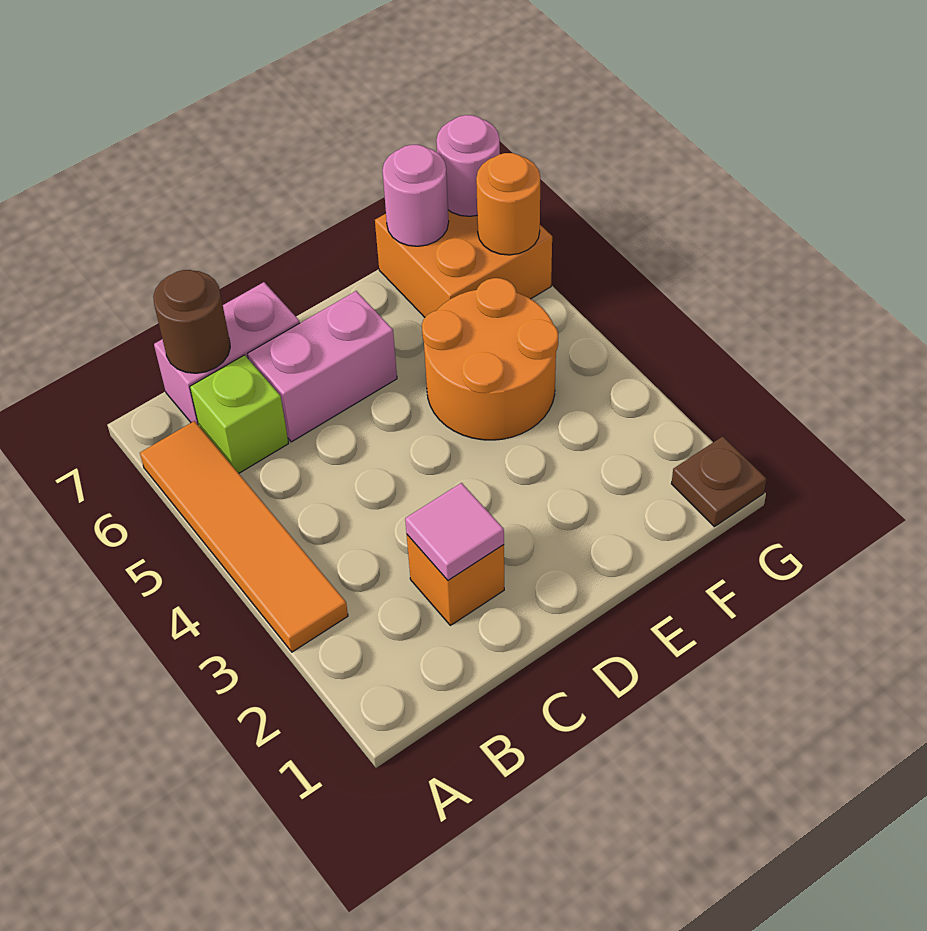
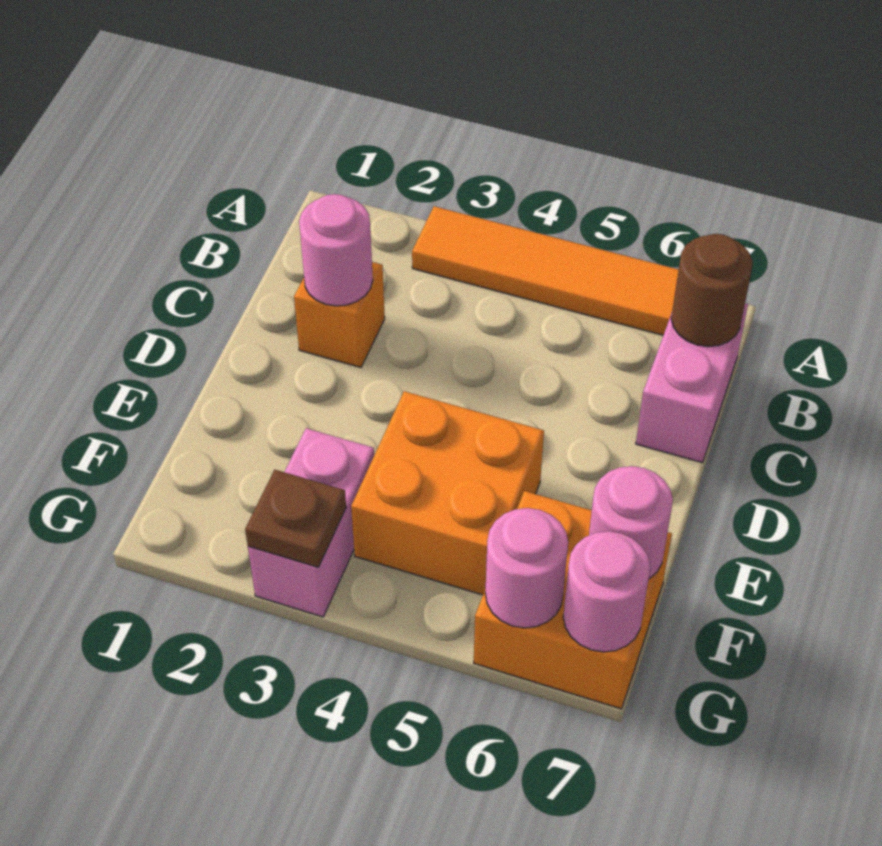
lime 1x1 brick [190,355,289,473] -> none
pink 1x1 tile [405,483,504,580] -> pink 1x1 round brick [299,194,373,306]
pink 1x2 brick [248,291,397,442] -> pink 1x2 brick moved to [248,428,374,617]
orange 2x2 round brick [422,278,558,440] -> orange 2x2 brick [351,391,544,595]
brown 1x1 plate [671,436,766,527] -> brown 1x1 plate moved to [245,470,346,567]
orange 1x1 round brick [476,153,540,255] -> pink 1x1 round brick [485,508,568,628]

